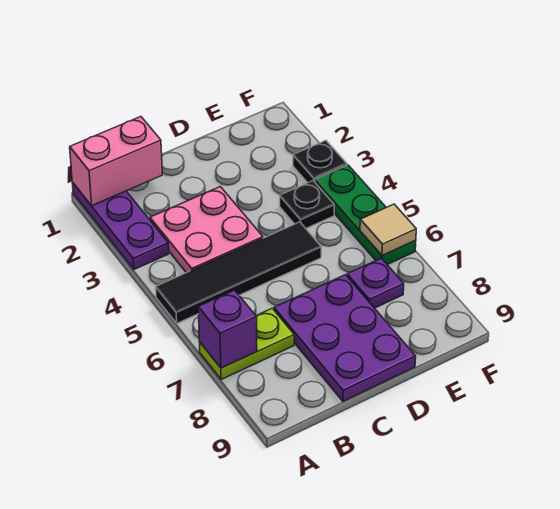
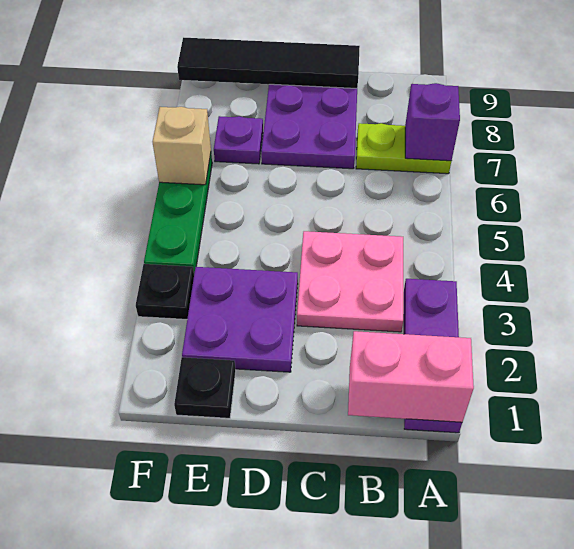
black 1x4 tile [156,222,321,323] -> black 1x4 tile moved to [177,38,360,88]
none -> purple 2x2 plate [182,267,298,372]
black 1x1 plate [280,181,334,228] -> black 1x1 plate moved to [174,357,236,418]
tan 1x1 tile [360,204,416,256] -> tan 1x1 brick [153,107,211,185]

